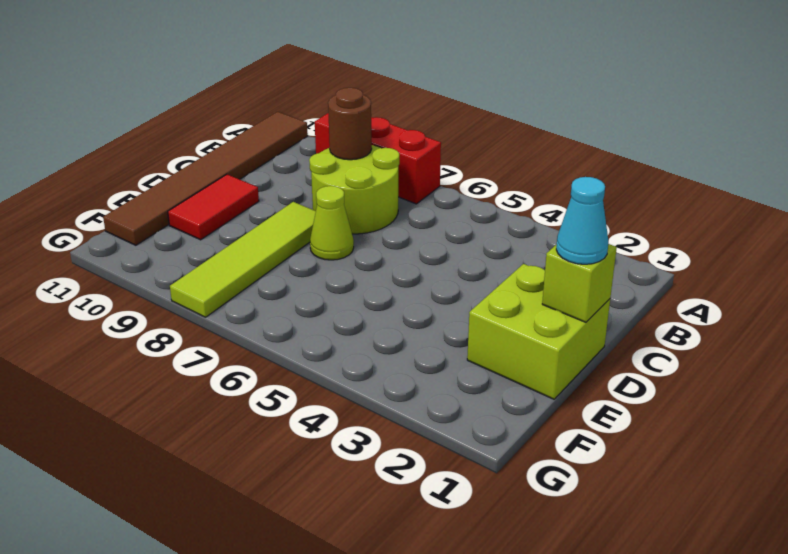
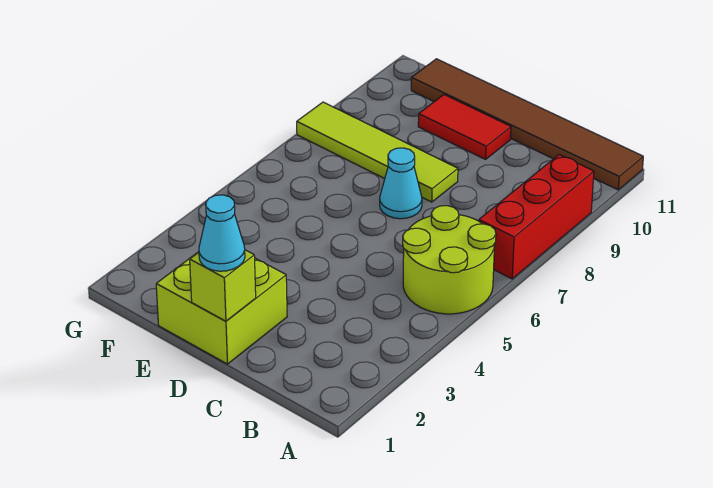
lime 2x2 round brick [309,145,399,234] -> lime 2x2 round brick moved to [403,206,496,314]
brown 1x1 round brick [328,88,372,160] -> none
lime 1x1 cone [310,186,354,260] -> cyan 1x1 cone [380,148,422,219]

